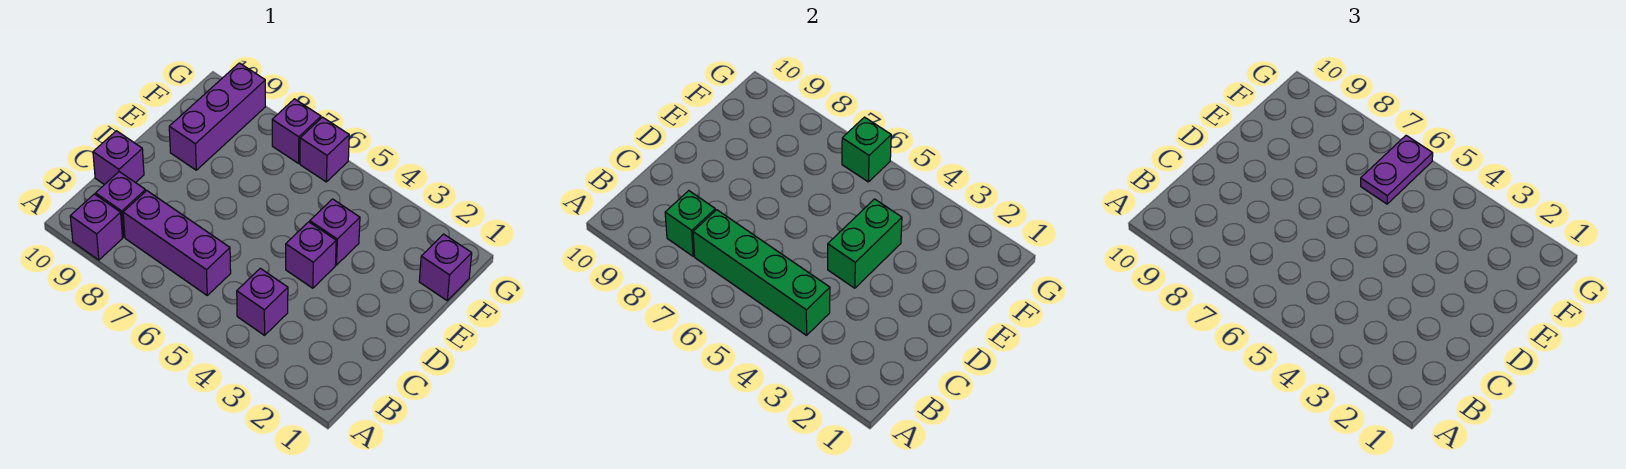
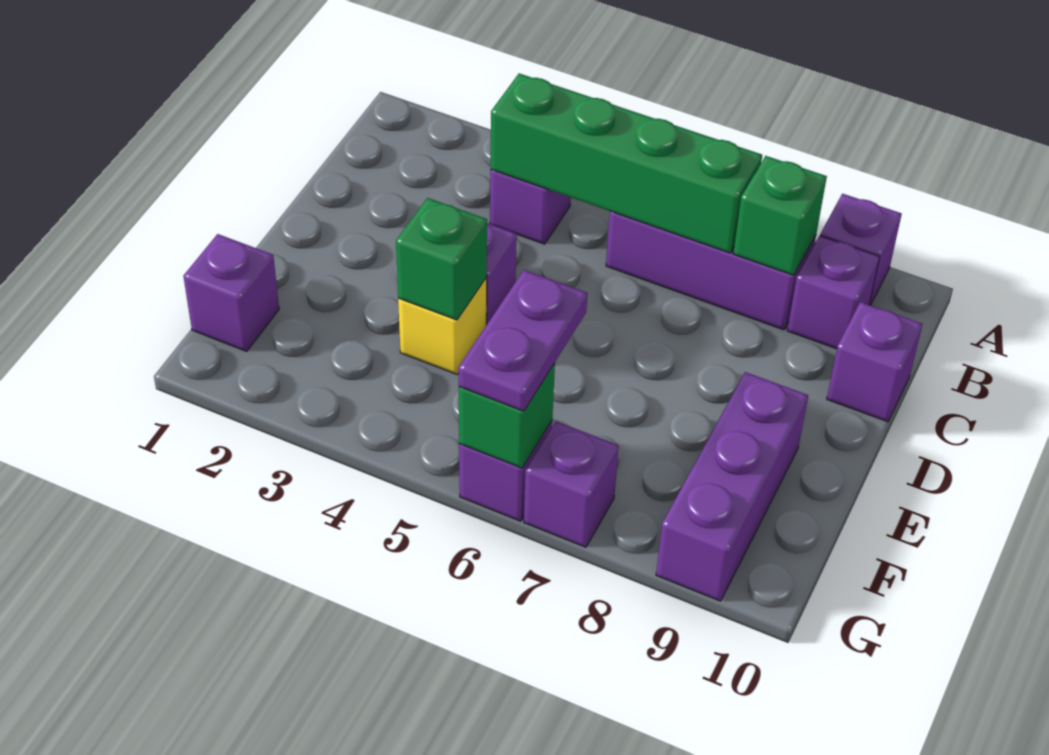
green 1x2 brick [828,199,902,288] -> green 1x1 brick [396,198,487,320]
purple 1x1 brick [310,199,360,265] -> yellow 1x1 brick [398,278,487,375]

